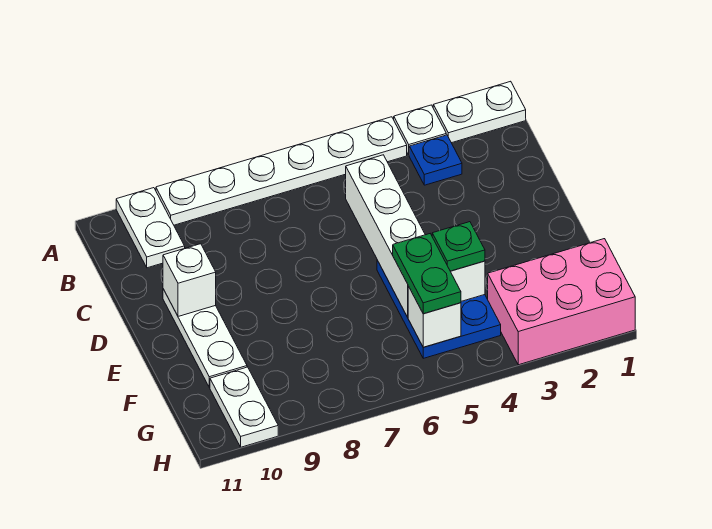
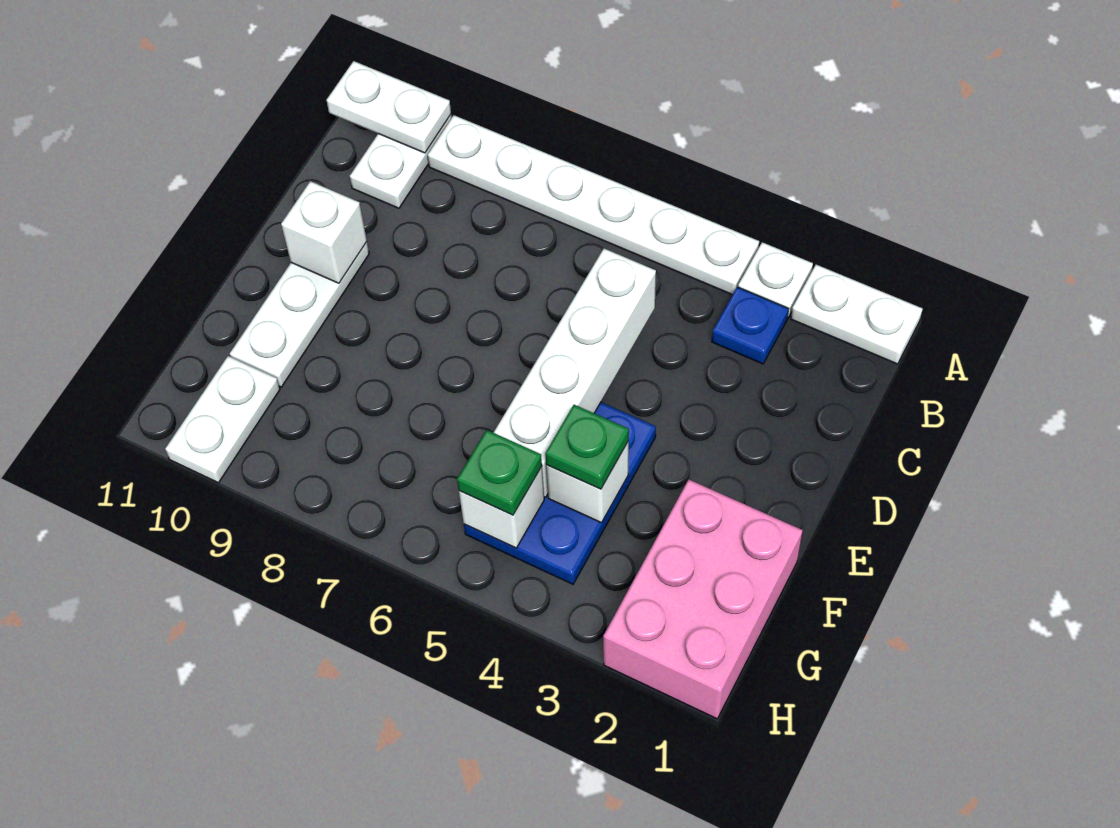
none -> white 1x2 plate [327,61,451,153]
green 1x2 plate [393,234,461,314] -> green 1x1 plate [457,430,542,515]
pink 2x3 brick [488,239,635,365] -> pink 2x3 brick turned to [603,479,803,719]

